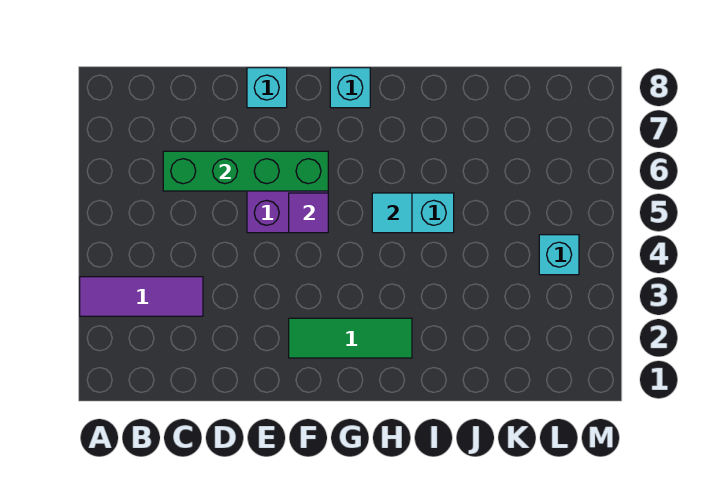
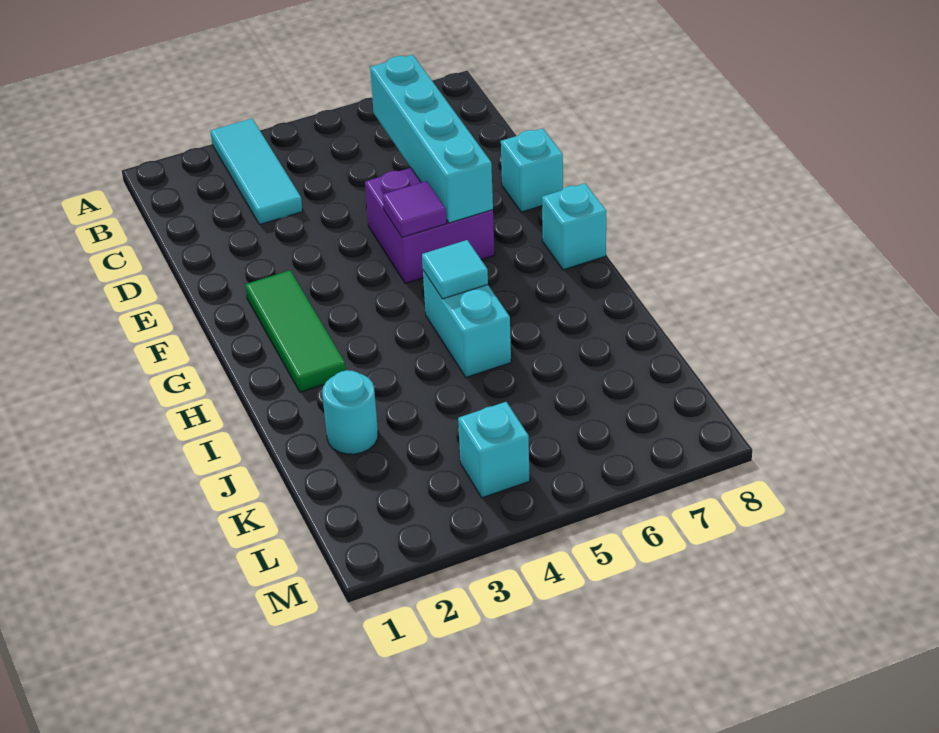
purple 1x3 tile [80,277,203,316] -> cyan 1x3 tile [210,119,303,225]
green 1x4 brick [163,151,328,191] -> cyan 1x4 brick [370,55,493,223]
none -> cyan 1x1 round brick [322,370,378,454]

